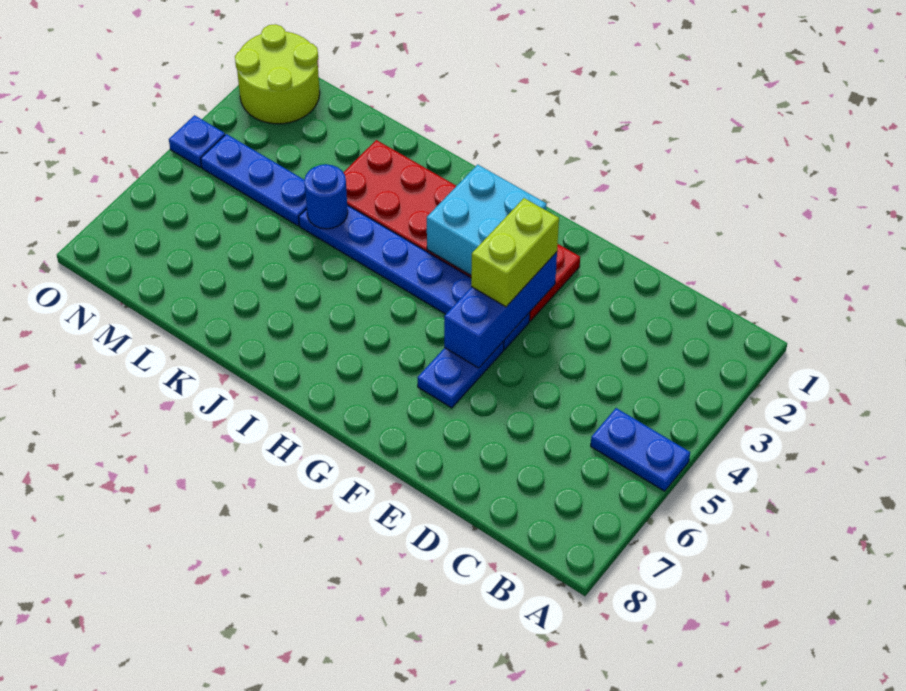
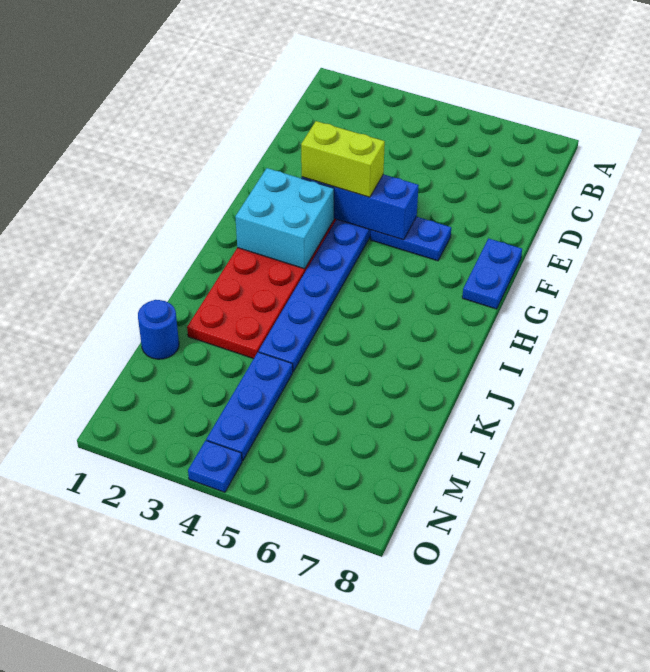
blue 1x2 plate [591,408,690,491] -> blue 1x2 plate moved to [462,238,522,309]
blue 1x1 round brick [304,164,348,229] -> blue 1x1 round brick moved to [138,300,179,359]
lime 2x2 round brick [235,24,320,124] -> none

